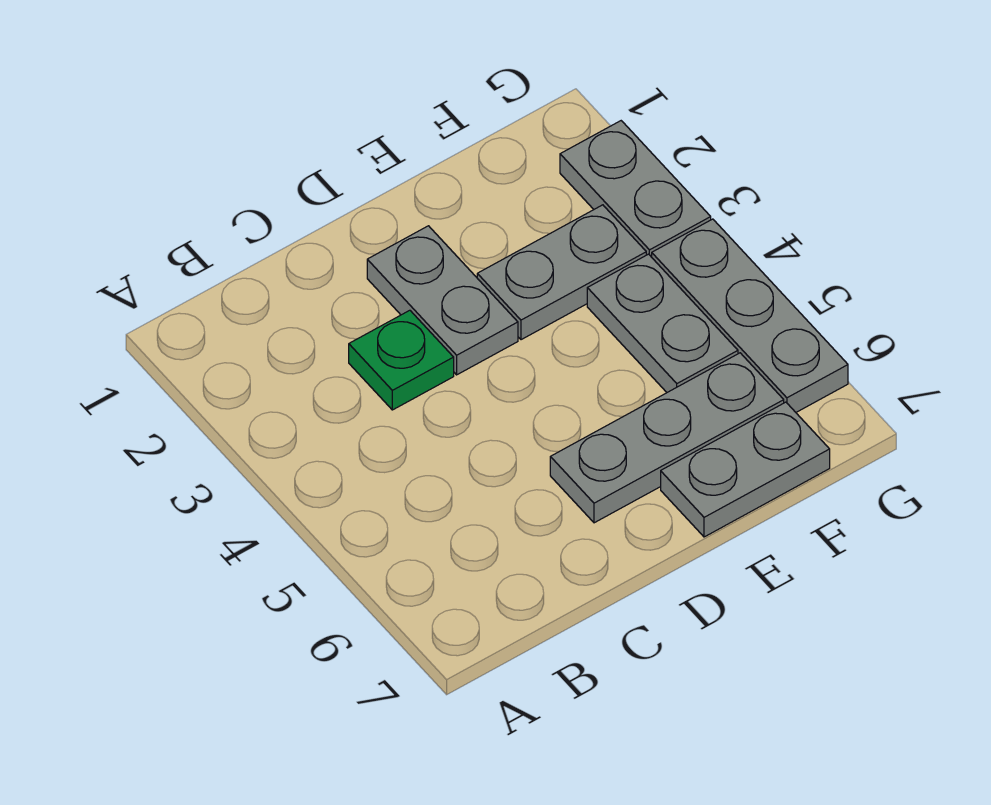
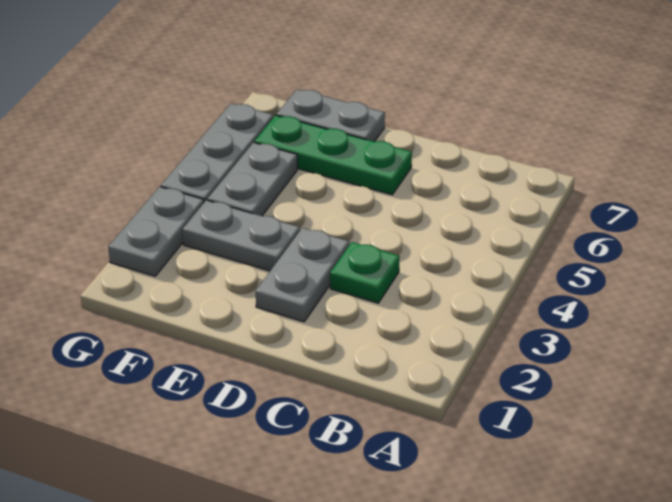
grey 1x3 plate [550,353,784,523] -> green 1x3 plate [254,115,412,195]

